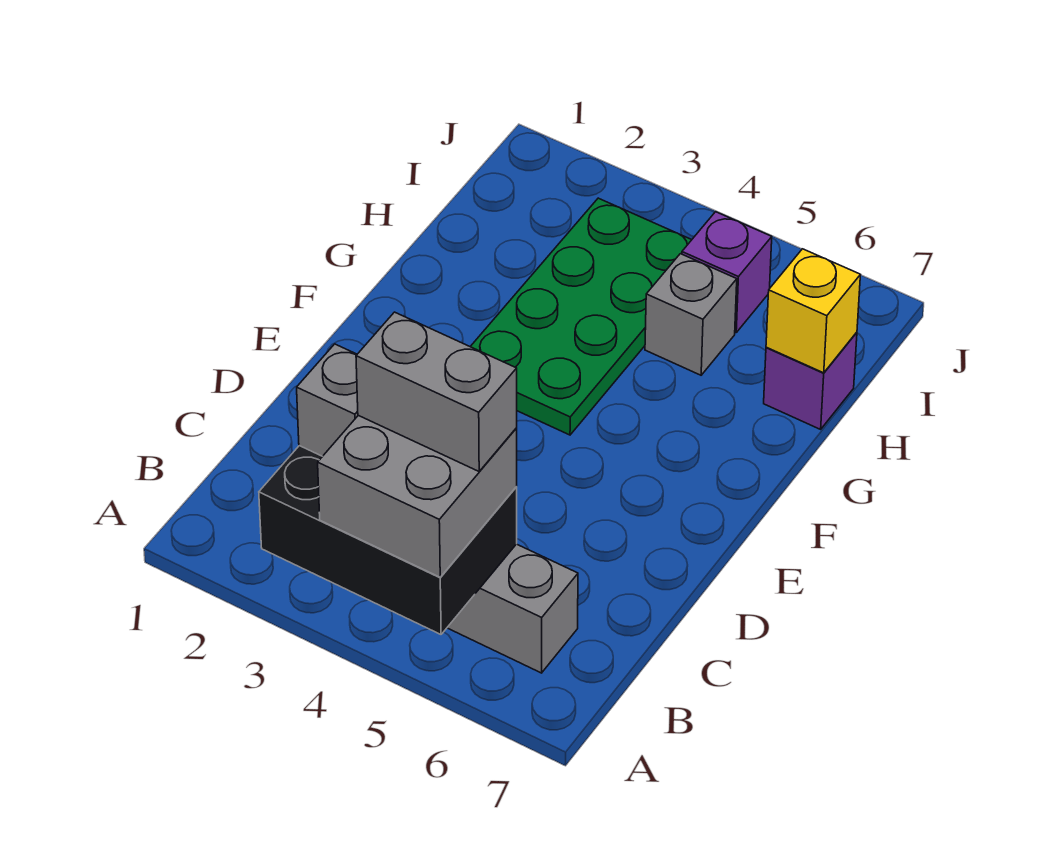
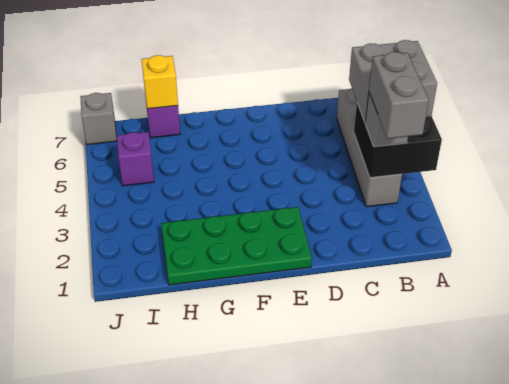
black 2x3 brick [259,446,517,634] -> black 2x2 brick [354,103,442,178]
grey 1x2 brick [356,312,517,471] -> grey 1x2 brick moved to [369,52,429,139]
green 2x4 plate [470,198,691,435] -> green 2x4 plate moved to [161,207,312,285]
grey 1x1 brick [645,254,737,375] -> grey 1x1 brick moved to [80,93,117,145]

